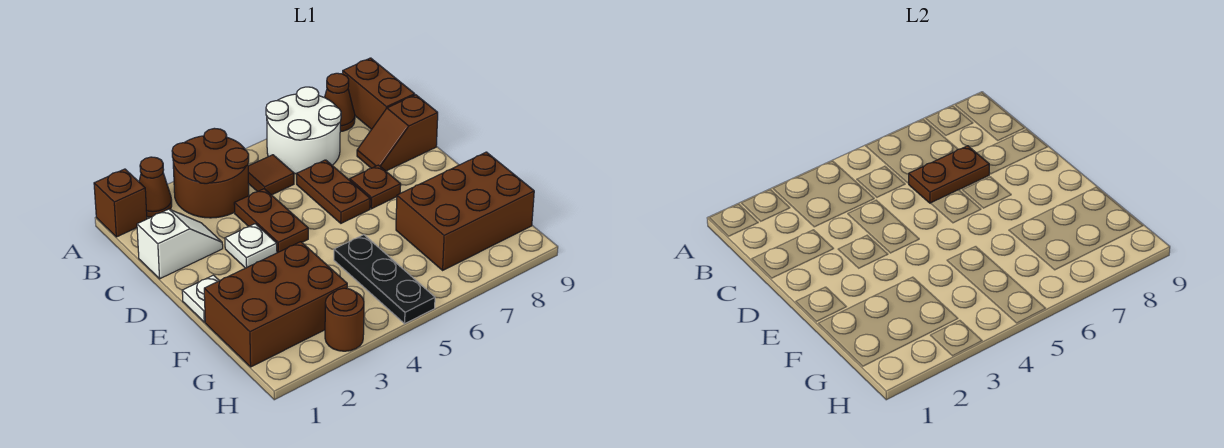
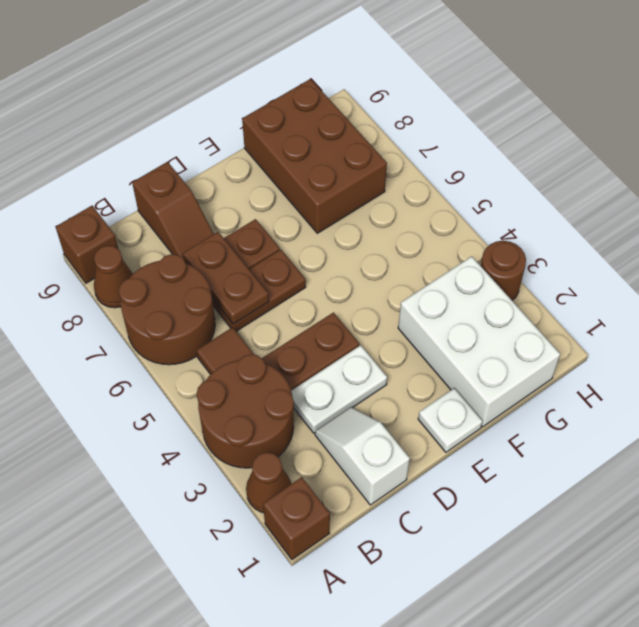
white 2x2 round brick [266,87,341,174] -> brown 2x2 round brick [119,254,215,365]
brown 1x2 brick [343,58,415,129] -> brown 1x1 brick [56,206,118,283]
white 1x1 plate [225,224,277,268] -> white 1x2 plate [291,345,387,433]
brown 2x3 brick [204,242,347,367] -> white 2x3 brick [398,256,560,427]
black 1x3 plate [334,235,435,324] -> none

